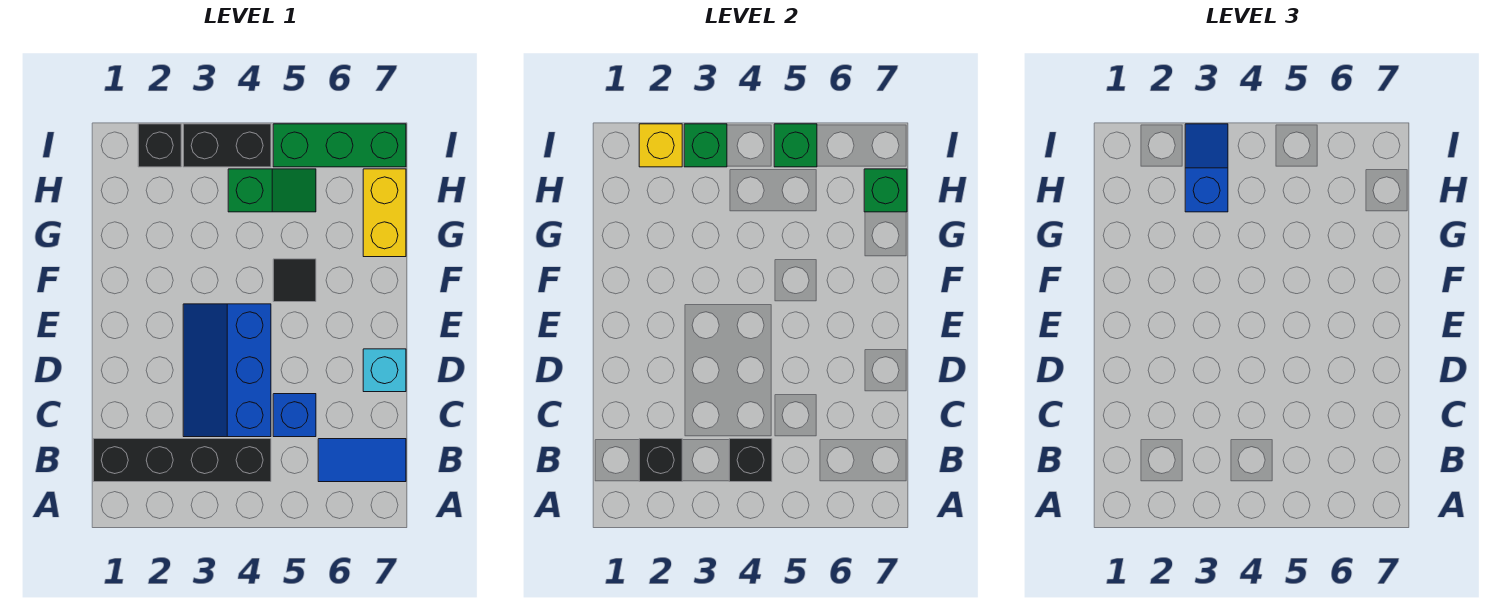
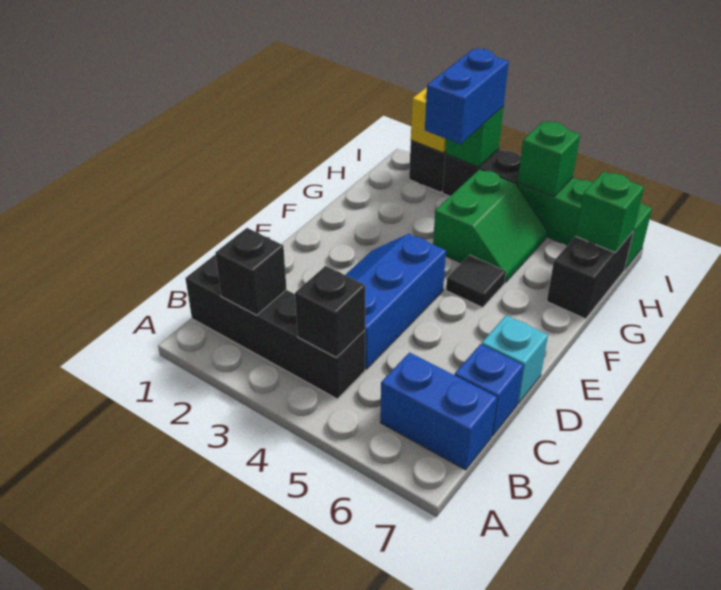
blue 1x2 tile [318,439,406,482] -> blue 1x2 brick [380,352,497,470]
blue 1x1 brick [273,394,316,437] -> blue 1x1 brick moved to [455,344,523,436]
yellow 1x2 brick [363,169,406,257] -> black 1x2 brick [547,231,634,319]
blue 1x2 slope [1185,124,1228,212] -> blue 1x2 brick [425,49,509,144]
green 1x2 slope [228,169,316,212] -> green 2x2 slope [433,169,547,283]

